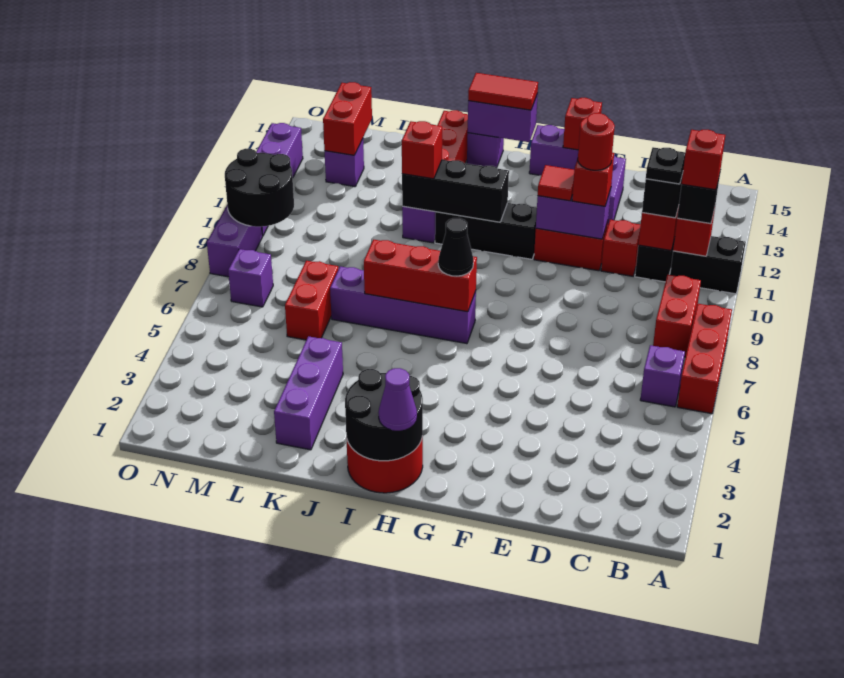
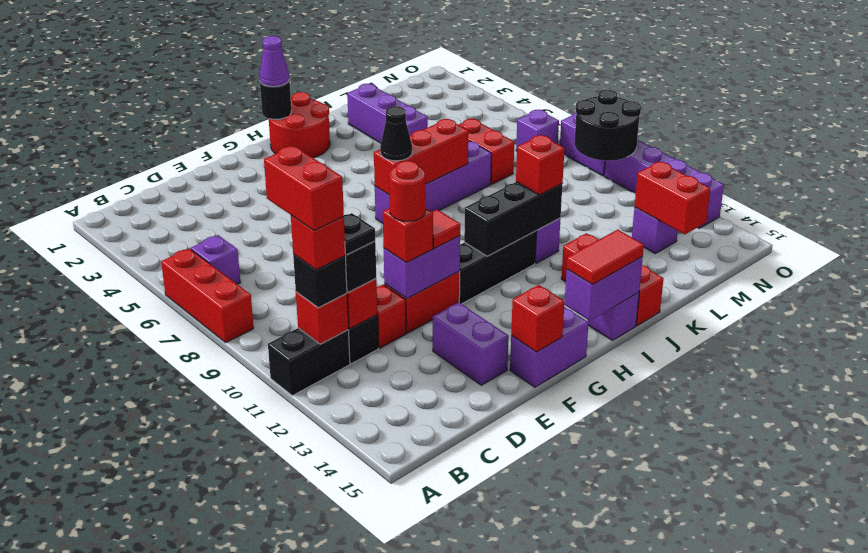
red 1x2 brick [653,275,701,357] -> red 1x2 brick moved to [264,146,344,230]
black 2x2 round brick [345,369,423,461] -> black 1x1 round brick [260,79,291,119]

